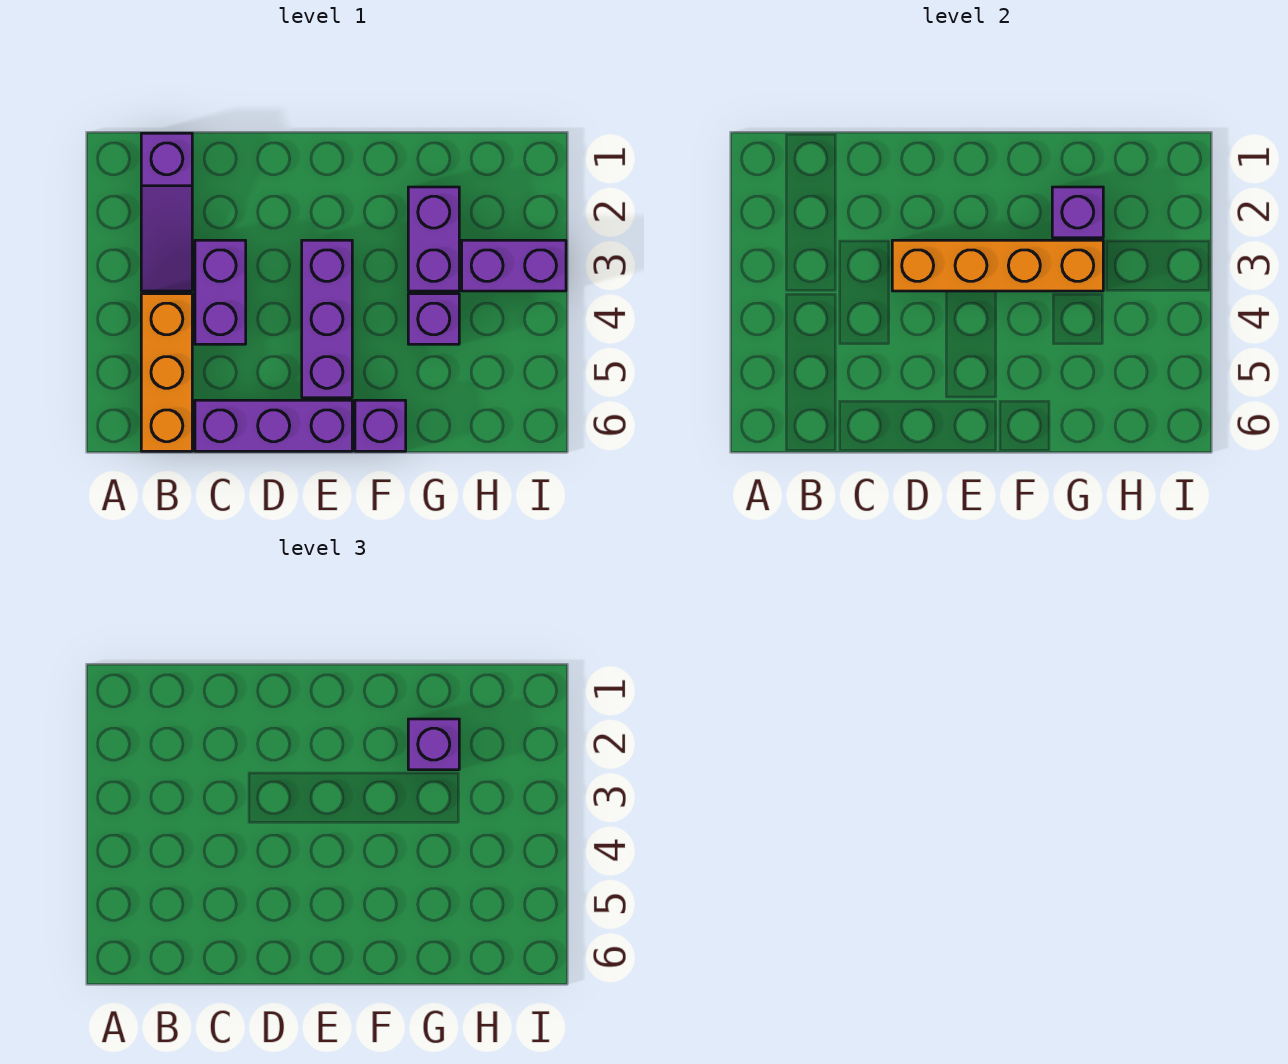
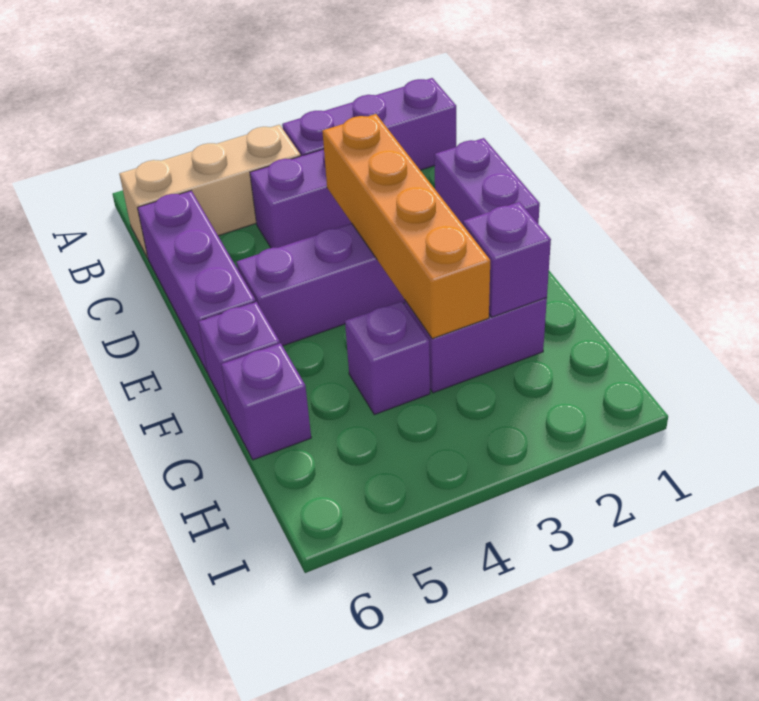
purple 1x3 slope [141,133,192,291] -> purple 1x3 brick [282,78,456,170]
orange 1x3 brick [141,294,192,451] -> tan 1x3 brick [120,125,301,258]
purple 1x1 brick [408,719,459,770] -> purple 1x1 brick moved to [221,343,311,460]
purple 1x2 brick [462,240,566,291] -> purple 1x2 brick moved to [435,138,540,224]

